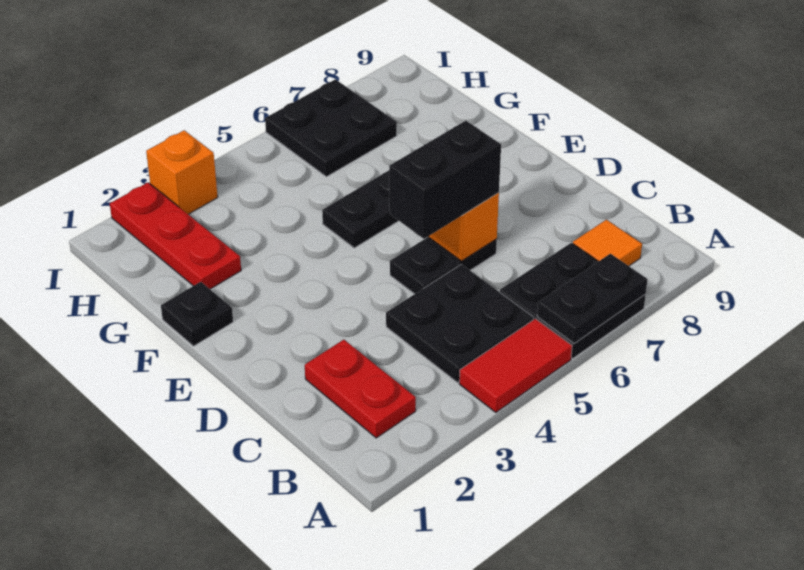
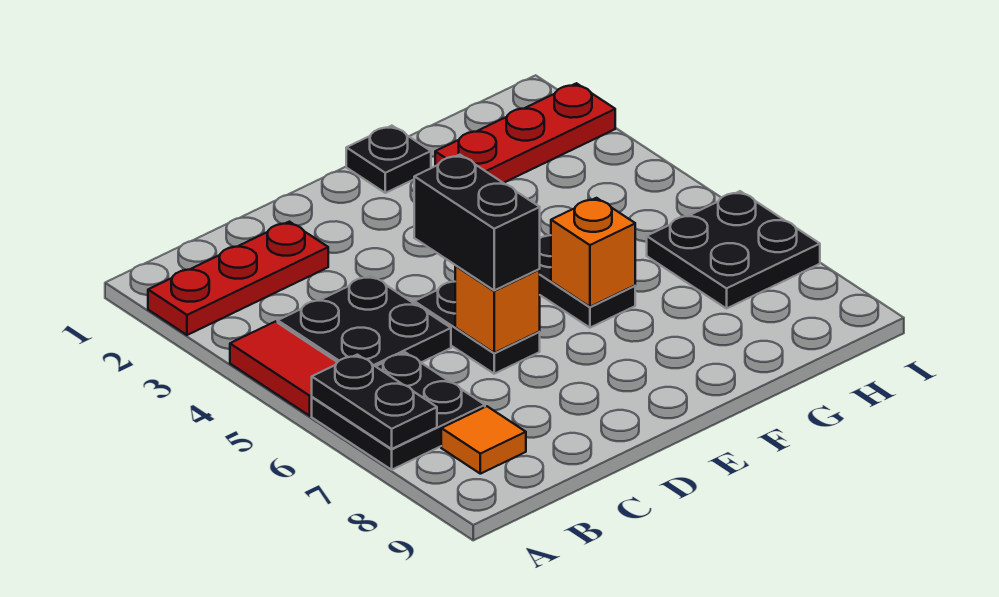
red 1x2 plate [305,340,416,438] -> red 1x3 plate [148,222,328,335]
orange 1x1 brick [146,130,218,214] -> orange 1x1 brick moved to [551,198,635,307]

